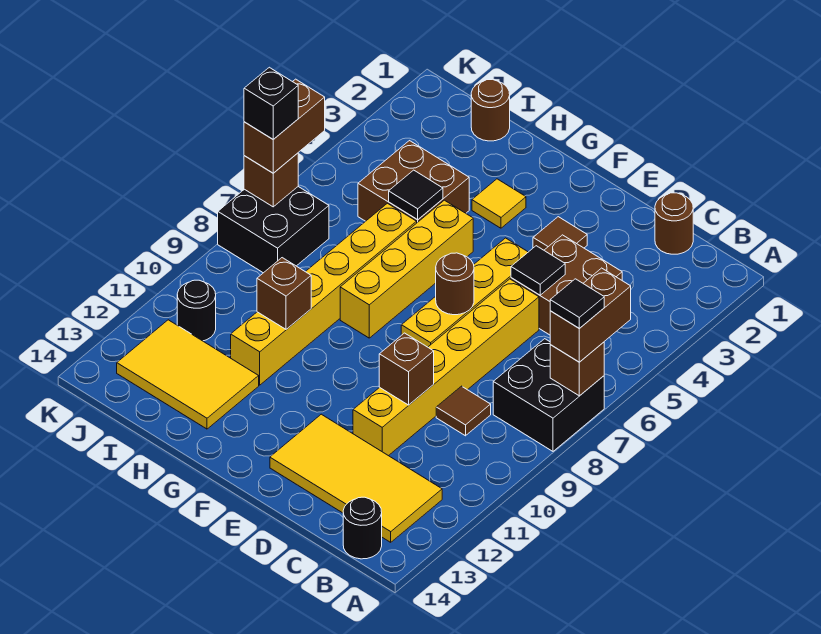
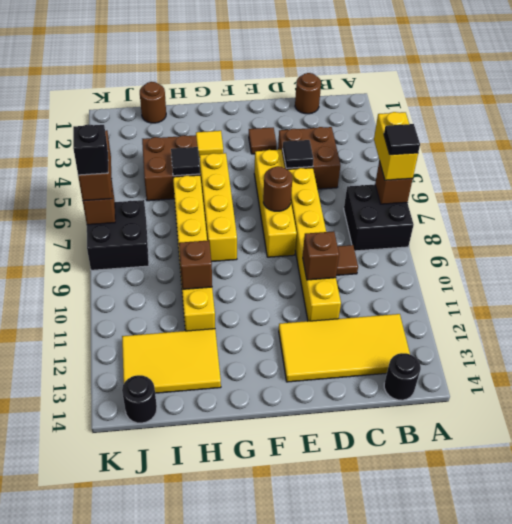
brown 1x2 brick [550,268,631,362] -> yellow 1x2 brick [374,112,418,180]
black 1x1 round brick [177,280,216,341] -> black 1x1 round brick moved to [122,375,157,423]

